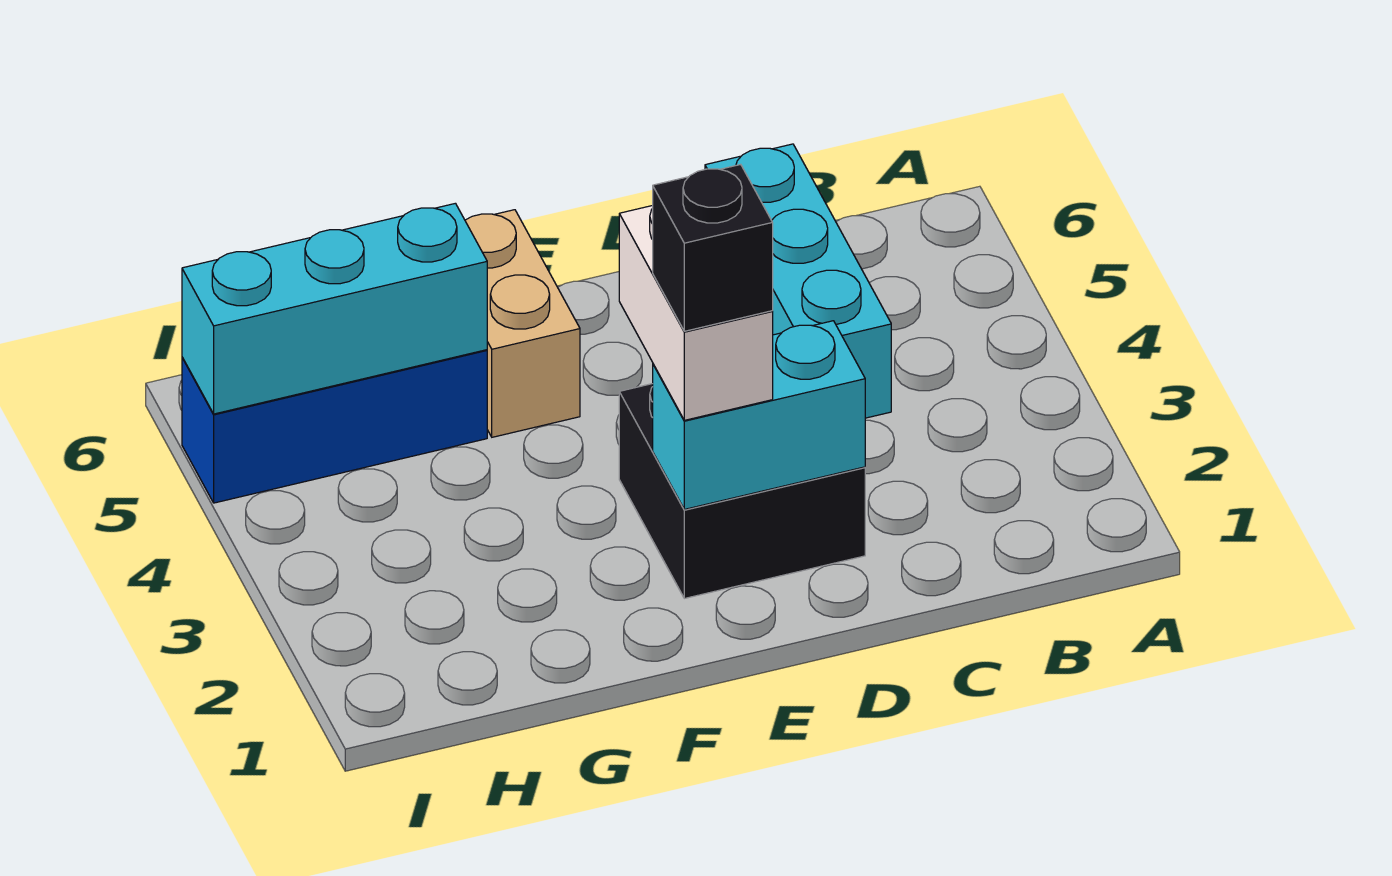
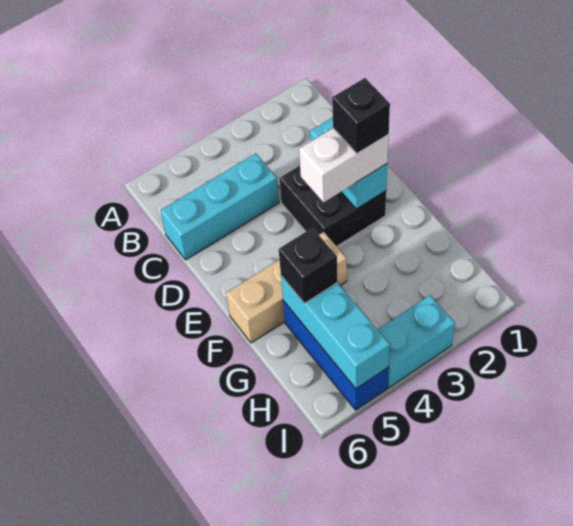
tan 1x2 brick [465,210,580,437] -> tan 1x3 brick [226,232,347,343]
none -> black 1x1 brick [279,228,337,303]
none -> cyan 1x2 brick [378,295,455,388]

